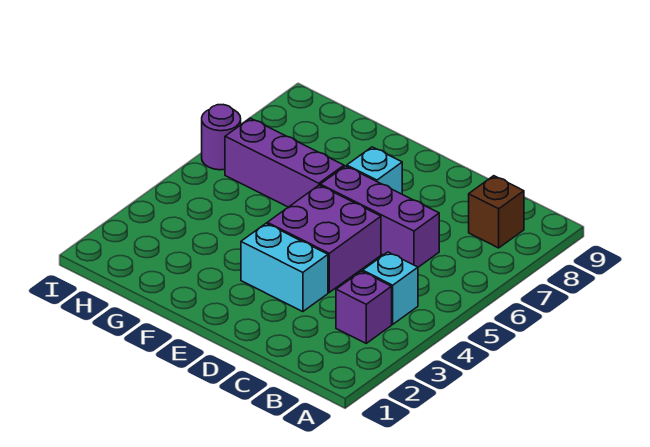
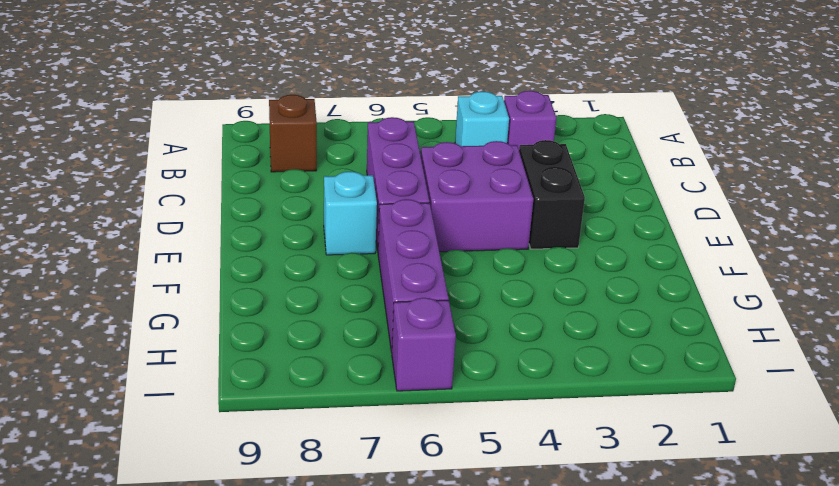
cyan 1x2 brick [241,223,328,312] -> black 1x2 brick [519,140,585,249]
purple 1x1 round brick [202,105,241,170] -> purple 1x1 brick [392,298,456,391]

